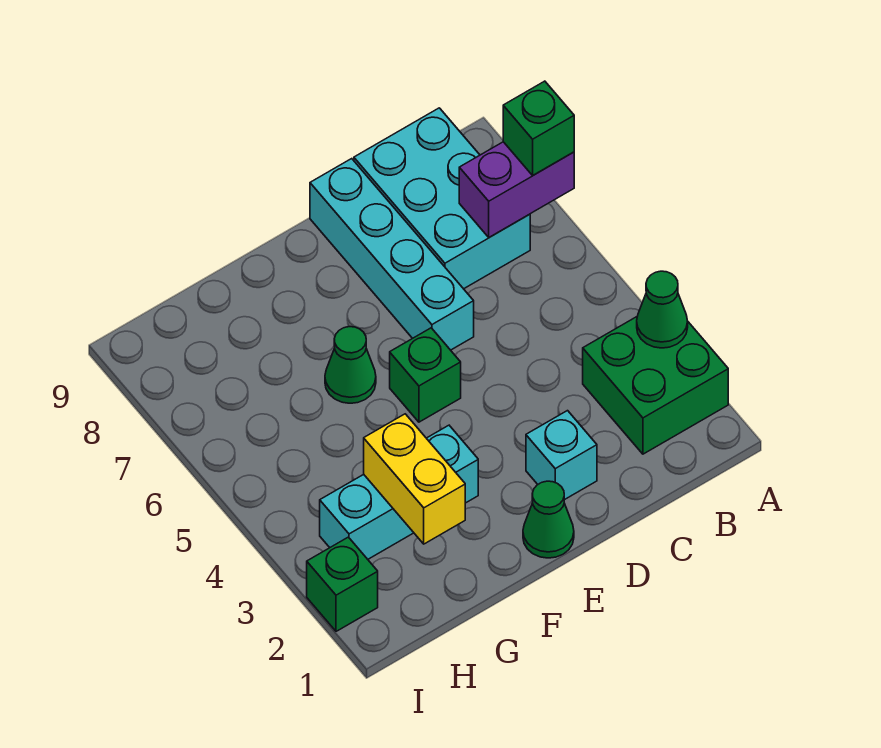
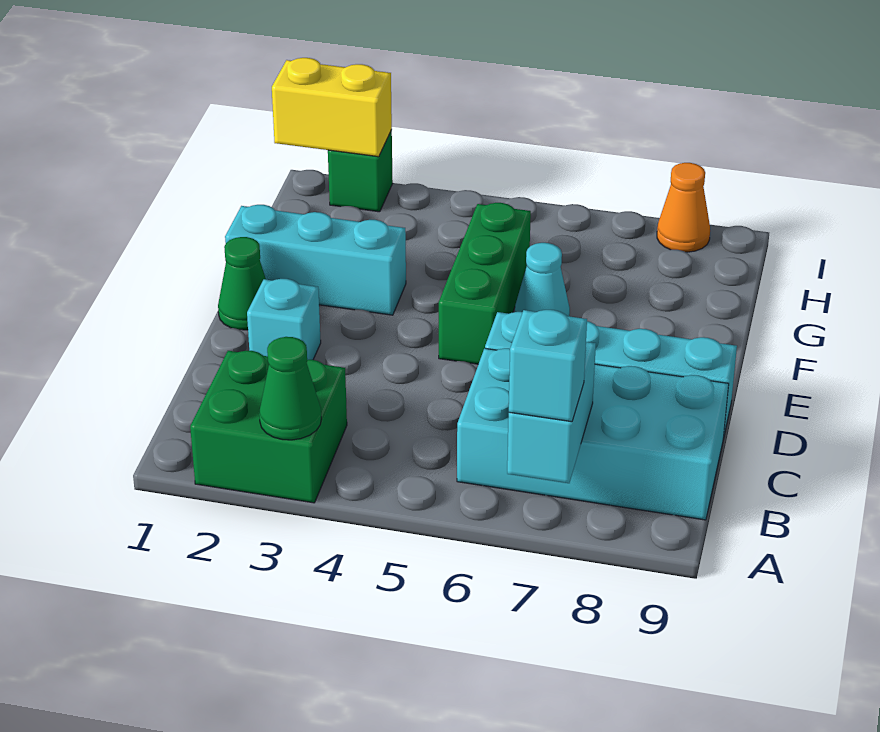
purple 1x2 brick [459,142,574,237] -> cyan 1x2 brick [507,342,596,483]
green 1x1 brick [503,81,574,175] -> cyan 1x1 brick [509,310,587,422]
cyan 2x3 brick [354,108,530,289] -> cyan 2x4 brick [457,348,729,520]
green 1x1 brick [390,328,461,422] -> green 1x3 brick [439,203,531,364]
cyan 1x3 brick [320,425,478,559] -> cyan 1x3 brick turned to [225,205,406,315]
green 1x1 cone [325,327,376,403] -> cyan 1x1 cone [515,243,570,316]
yellow 1x2 brick [364,414,465,544] -> yellow 1x2 brick moved to [272,58,392,157]
none -> orange 1x1 cone [657,163,710,252]

